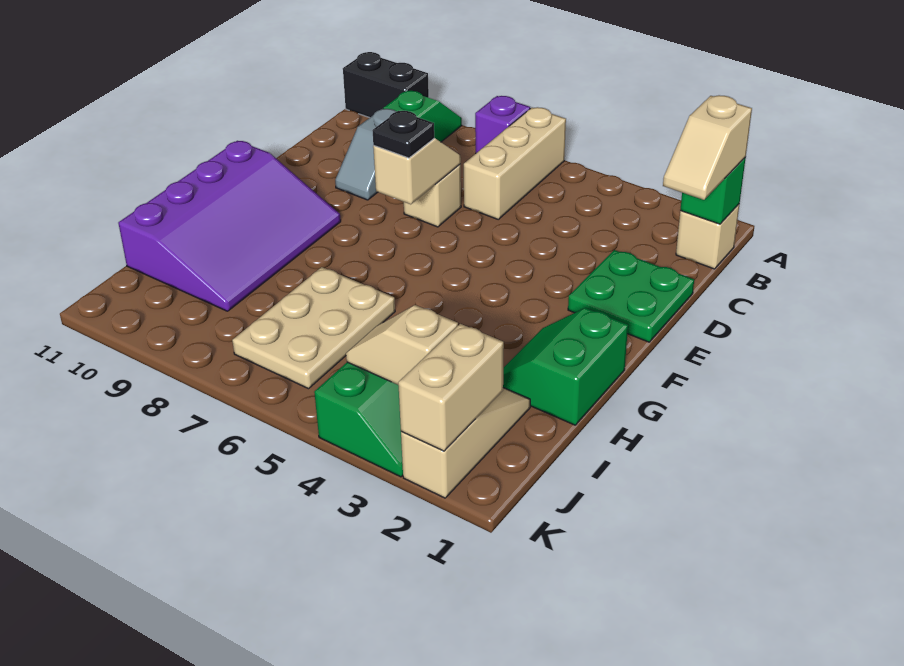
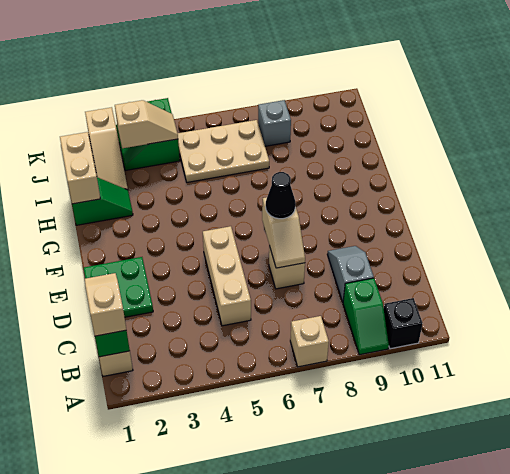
tan 1x3 brick [464,107,566,219] -> tan 1x3 brick moved to [203,226,251,326]
purple 1x1 brick [475,96,530,153] -> tan 1x1 brick [290,316,329,367]
black 1x2 brick [343,52,429,118] -> black 1x1 brick [384,298,423,349]
black 1x1 plate [372,111,434,158] -> black 1x1 cone [266,172,296,219]
purple 3x4 slope [118,141,341,311] -> none
green 2x2 slope [503,308,628,425] -> green 1x2 slope [72,177,133,225]
tan 2x3 plate [232,267,395,389] -> tan 2x3 plate turned to [178,120,269,182]
tan 1x2 brick [398,324,504,451] -> tan 1x2 brick moved to [60,132,100,204]
none -> grey 1x1 brick [258,100,291,146]

